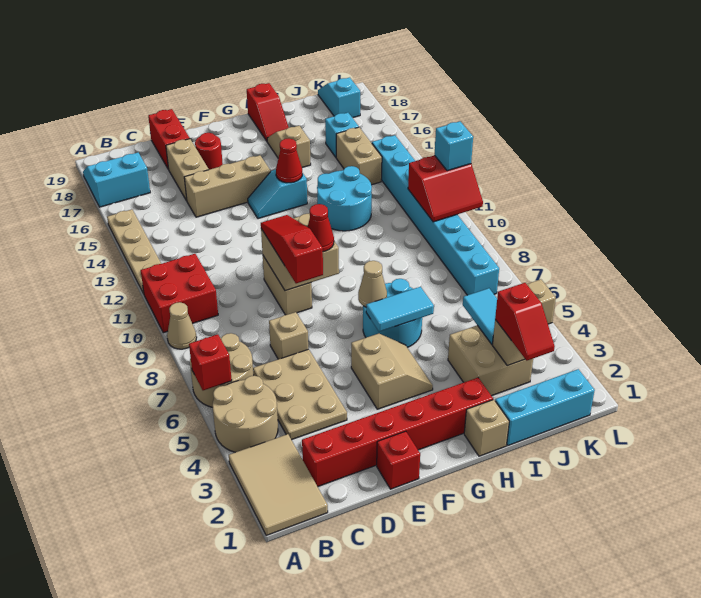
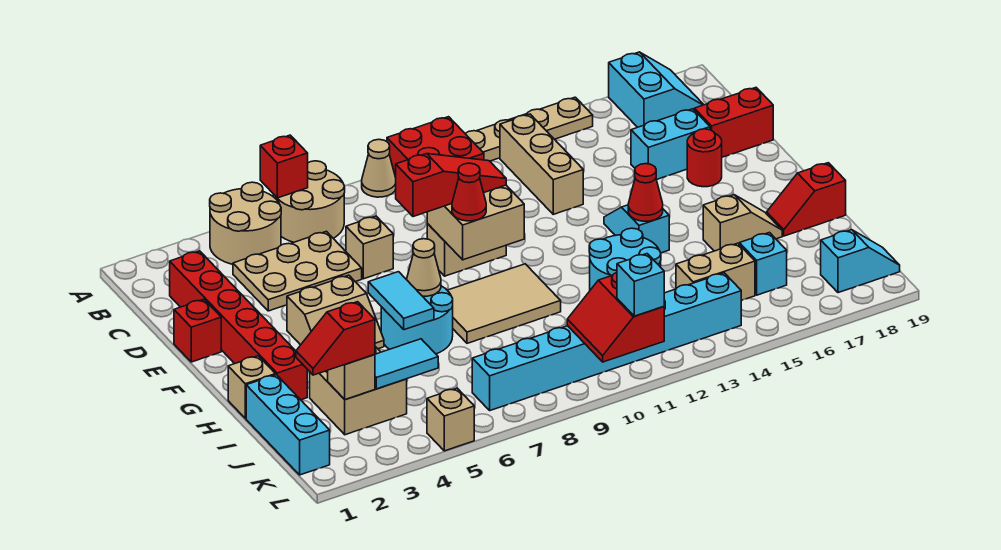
tan 2x3 tile [229,434,328,535] -> tan 2x3 tile moved to [448,264,561,343]
tan 1x3 brick [184,155,270,217] -> tan 1x3 brick moved to [500,114,583,214]
tan 1x2 brick [166,139,209,201] -> cyan 1x2 brick [631,109,710,180]

